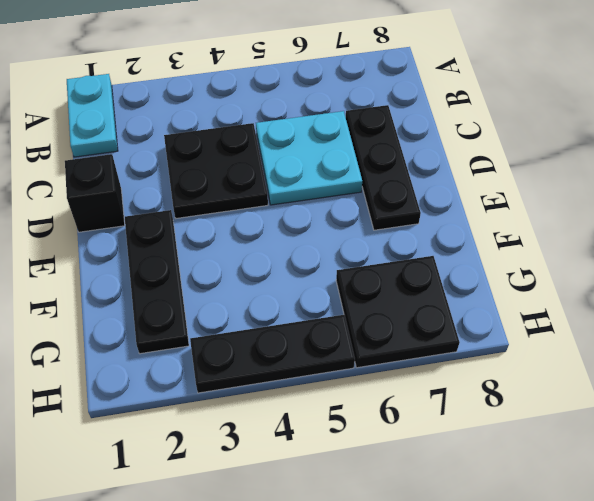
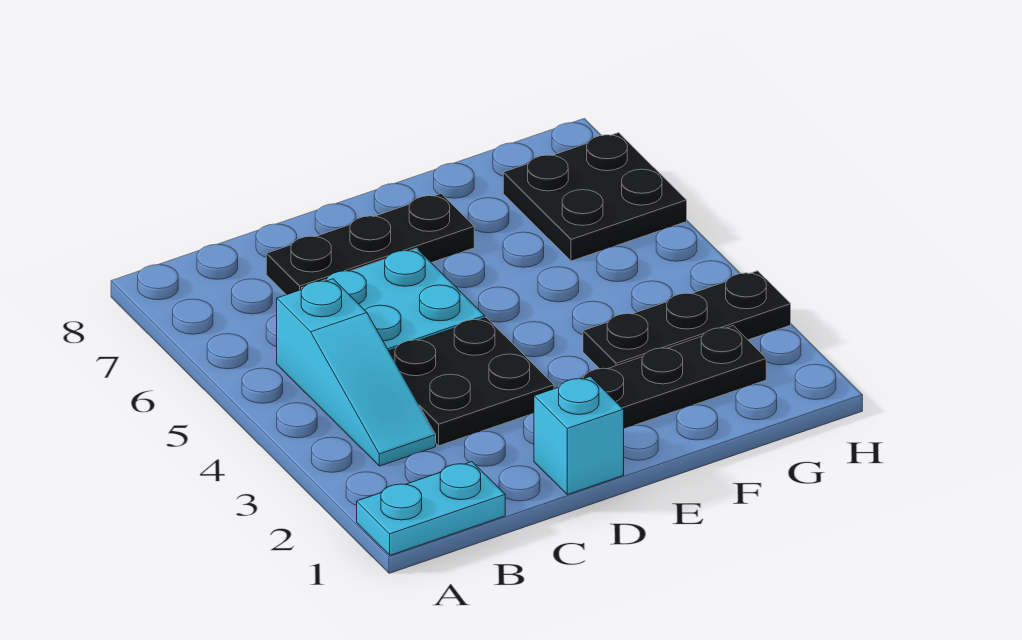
none -> cyan 1x3 slope [277,279,436,466]
black 1x1 brick [65,154,125,232] -> cyan 1x1 brick [534,377,624,495]
black 1x3 plate [190,315,355,393] -> black 1x3 plate turned to [583,271,791,369]

